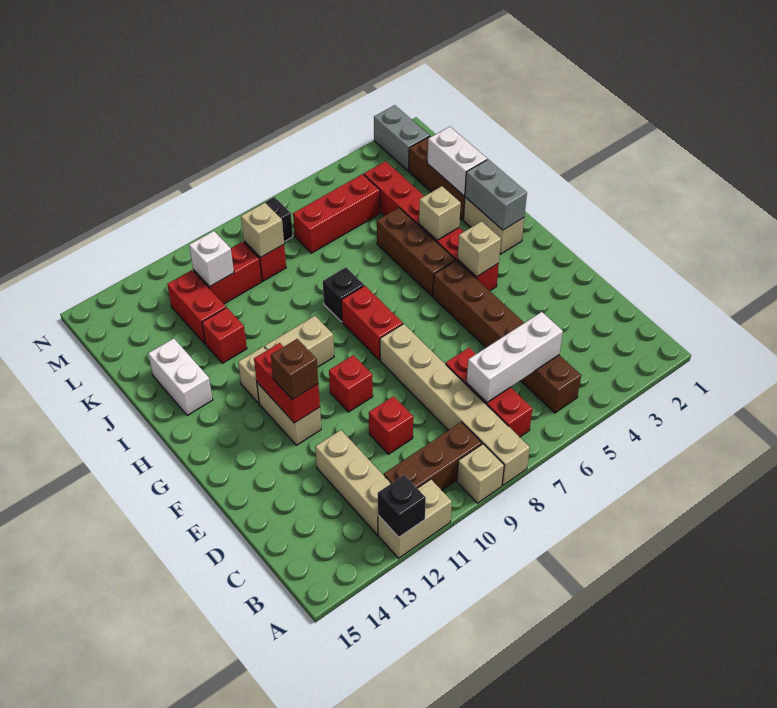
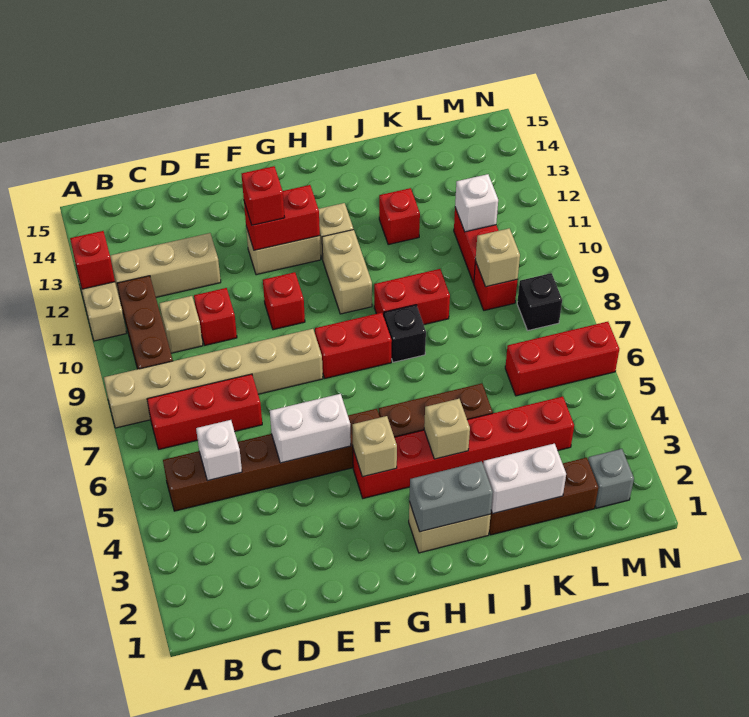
tan 1x1 brick [457,444,504,503] -> tan 1x1 brick moved to [159,296,203,353]
black 1x1 brick [378,475,426,537] -> red 1x1 brick [70,231,115,289]
white 1x3 brick [467,312,563,402] -> white 1x1 brick [196,420,242,481]
brown 1x1 brick [271,339,318,400] -> red 1x1 brick [242,166,285,225]
white 1x2 brick [148,338,213,416] -> white 1x2 brick moved to [270,394,351,463]
red 1x2 brick [167,270,226,344] -> red 1x2 brick moved to [374,269,450,325]
red 1x3 brick [293,174,380,253] -> red 1x3 brick turned to [505,322,619,396]
grey 1x2 brick [374,105,430,171] -> grey 1x1 brick [588,449,634,508]

